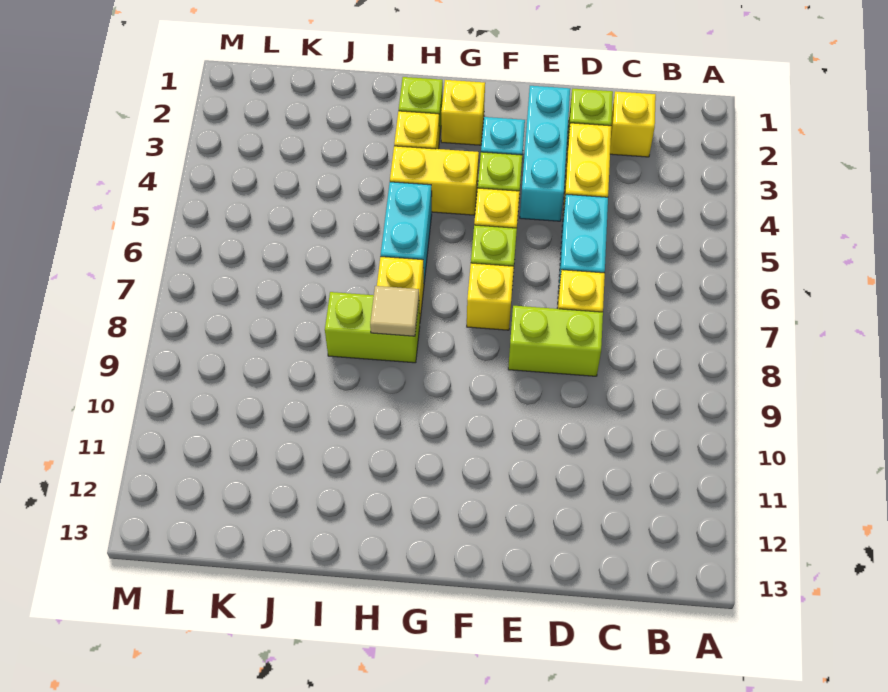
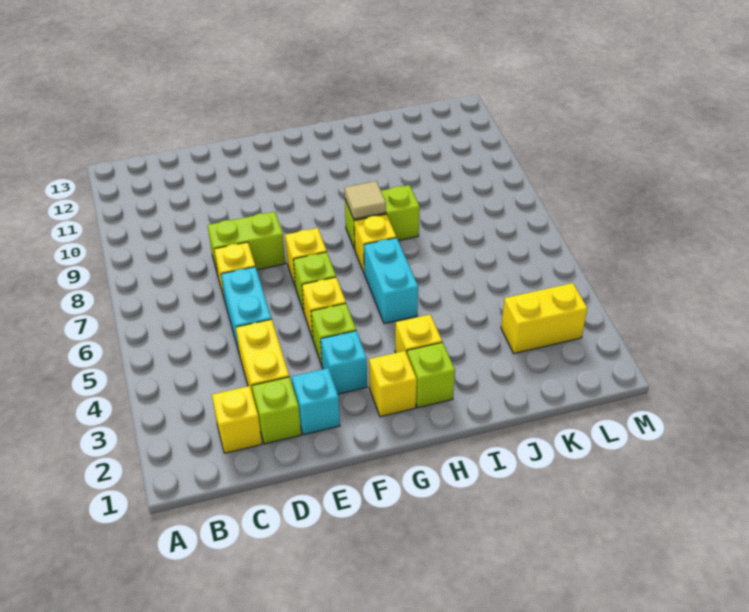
cyan 1x3 brick [520,86,570,221] -> cyan 1x1 brick [292,368,340,435]
yellow 1x2 brick [390,146,479,215] -> yellow 1x2 brick moved to [501,283,587,353]

